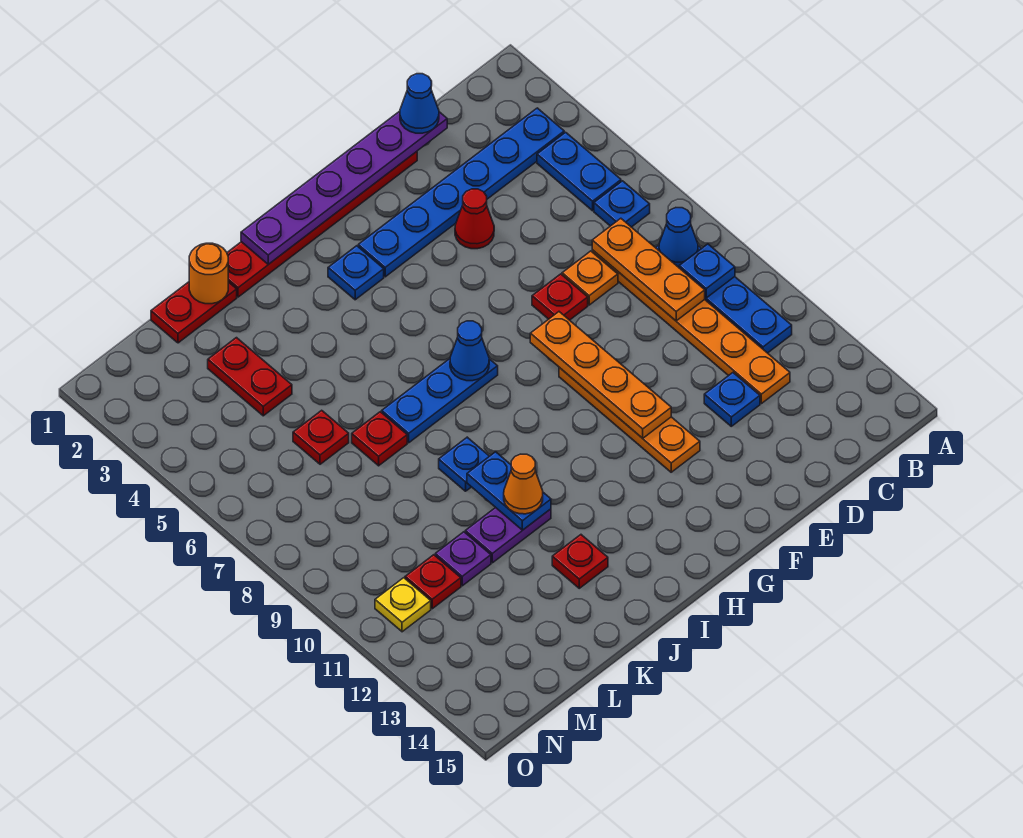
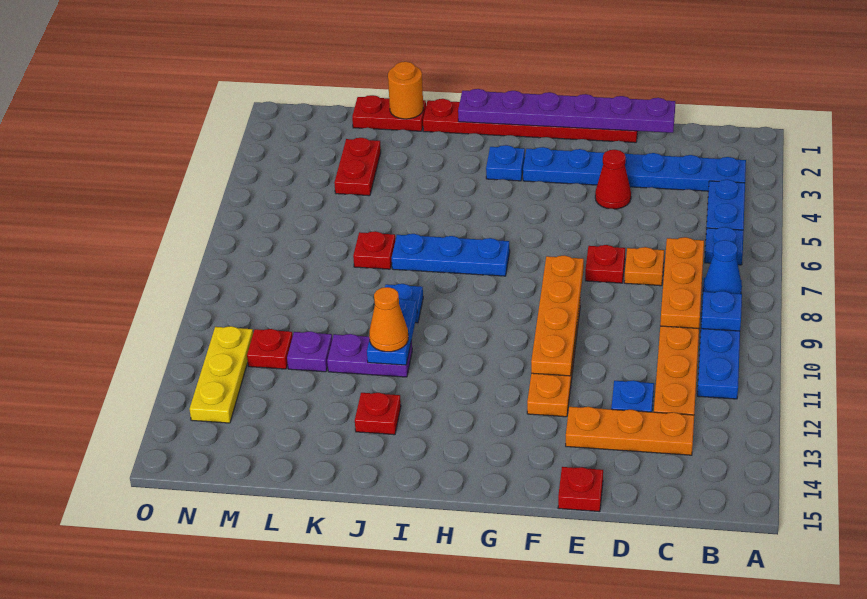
none -> orange 1x3 plate [566,407,694,455]
blue 1x1 cone [400,74,439,133] -> none
blue 1x1 cone [450,321,489,381] -> none
red 1x1 plate [293,410,349,464] -> red 1x1 plate moved to [558,467,603,512]
yellow 1x1 plate [375,578,431,632] -> yellow 1x3 plate [190,326,253,423]

